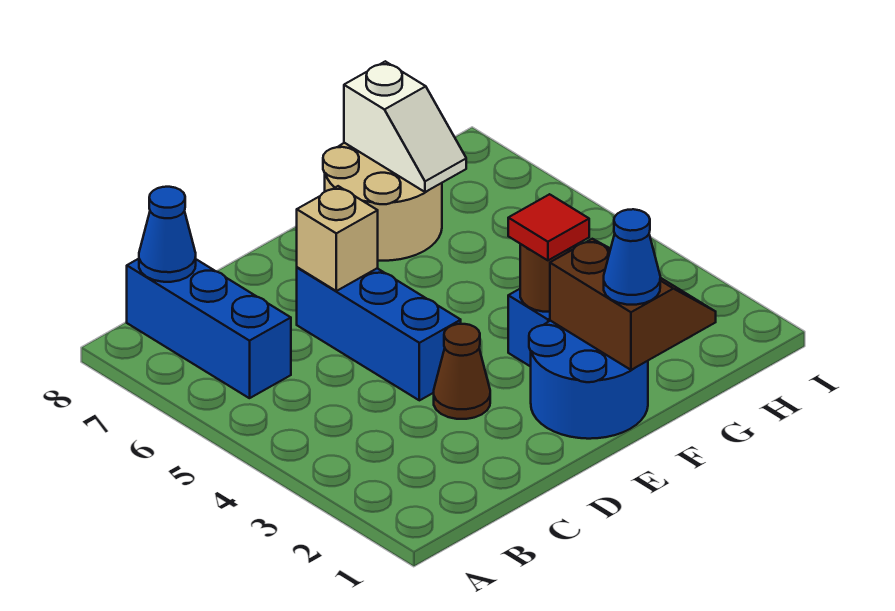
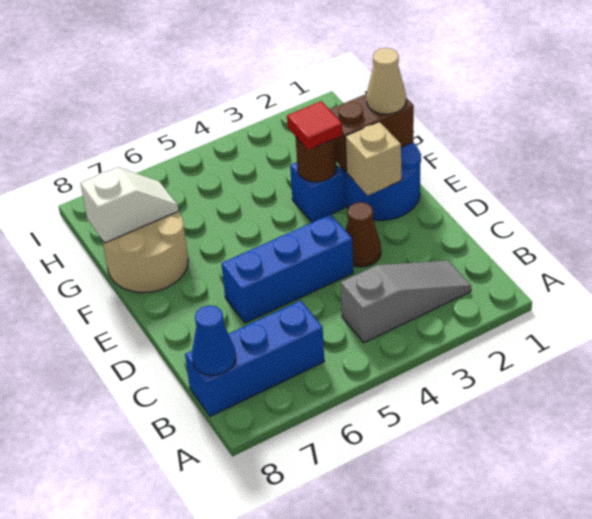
none -> grey 1x3 slope [341,261,471,343]
tan 1x1 brick [297,186,378,291] -> tan 1x1 brick moved to [345,122,401,195]
blue 1x1 cone [604,209,660,305] -> tan 1x1 cone [366,48,406,114]

